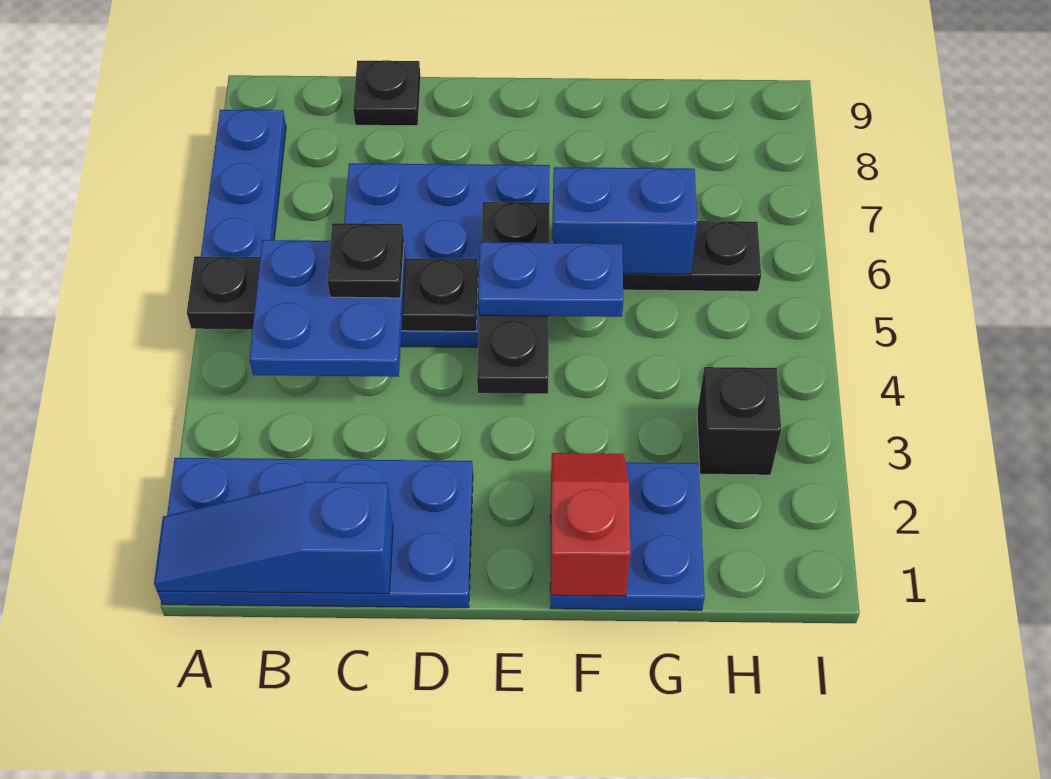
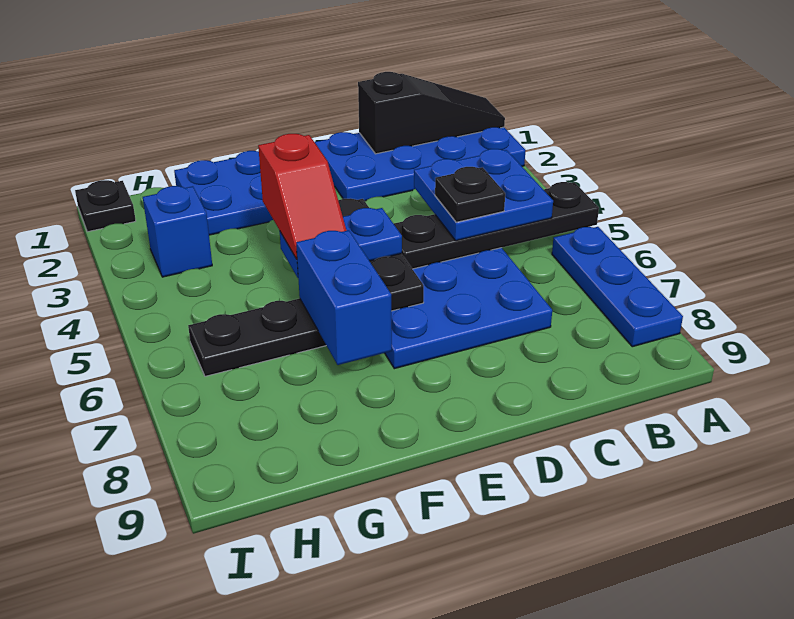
blue 1x3 slope [154,482,393,594] -> black 1x3 slope [358,72,505,154]
black 1x1 plate [353,60,421,126] -> black 1x1 plate moved to [75,180,136,232]
red 1x2 slope [551,453,630,596] -> red 1x2 slope moved to [258,134,347,259]
blue 1x2 brick [552,167,697,274] -> blue 1x2 brick turned to [296,230,392,365]
black 1x1 brick [697,367,781,475] -> blue 1x1 brick [143,186,212,277]

